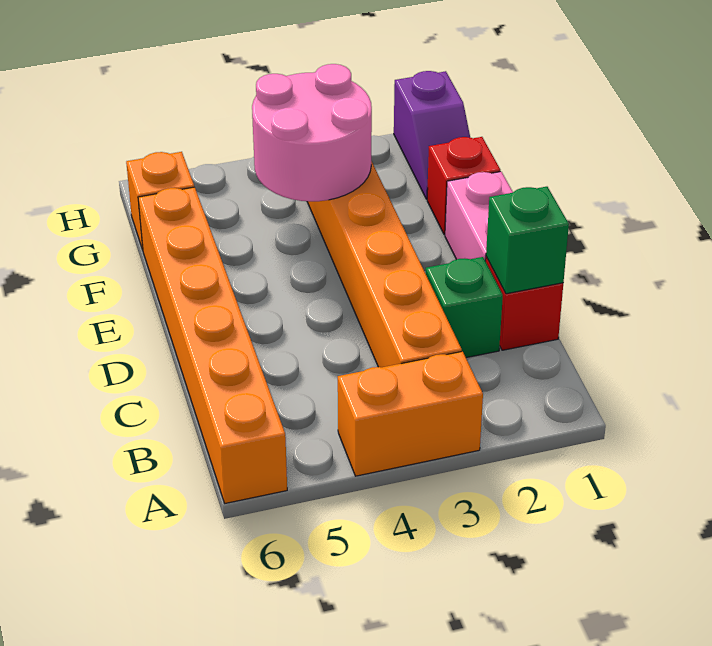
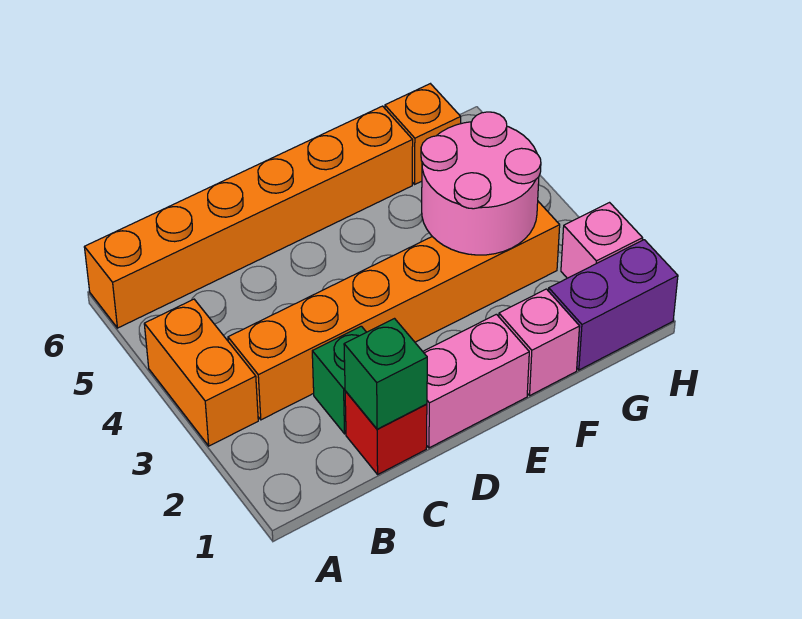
red 1x1 brick [427,137,500,235] -> pink 1x1 brick [499,289,580,395]
purple 1x2 slope [394,71,470,199] -> purple 1x2 brick [549,240,678,370]
none -> pink 1x1 brick [561,203,643,278]

